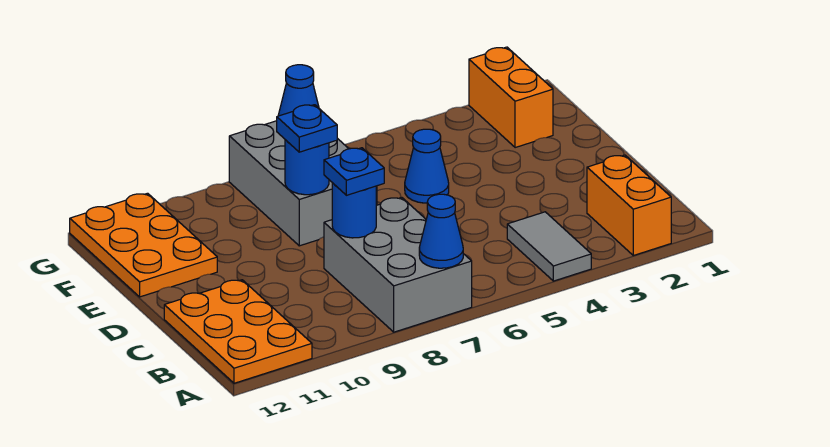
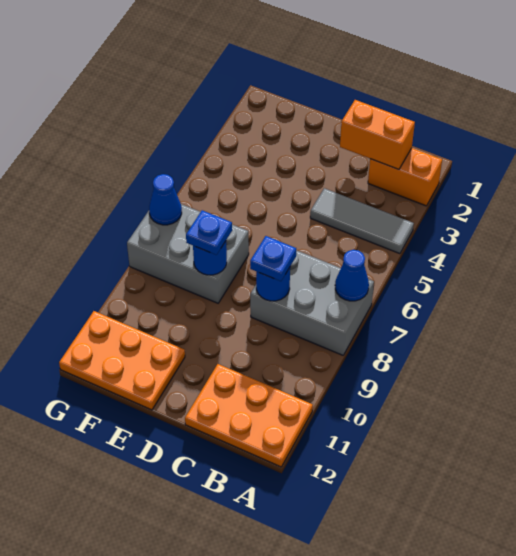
grey 1x2 tile [507,212,591,281] -> grey 1x3 tile [310,188,414,254]
blue 1x1 cone [405,129,449,203] -> none
orange 1x2 brick [469,47,553,148] -> orange 1x2 brick moved to [340,100,415,169]

